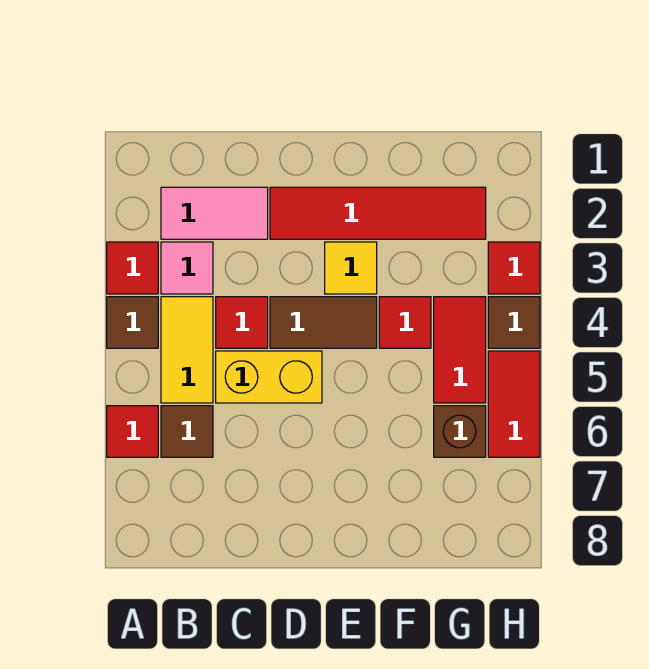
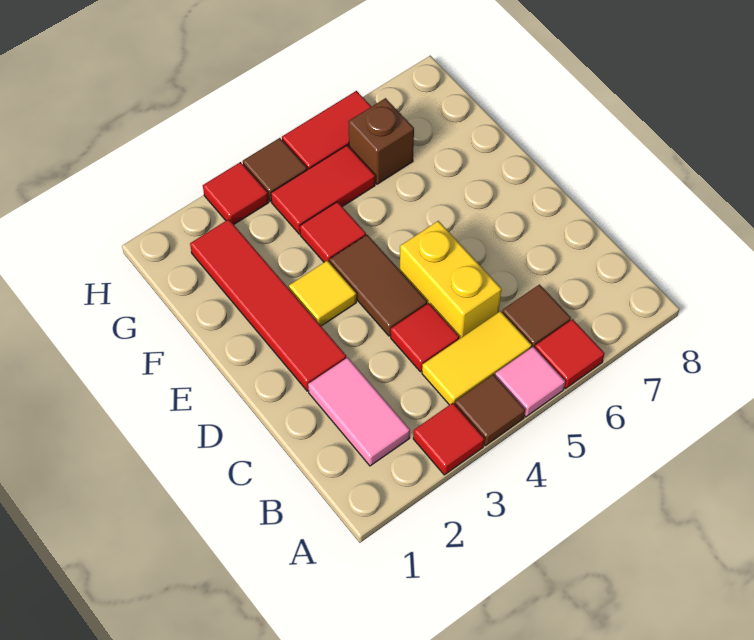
pink 1x1 tile [161,242,213,294] -> pink 1x1 tile moved to [495,347,565,417]

